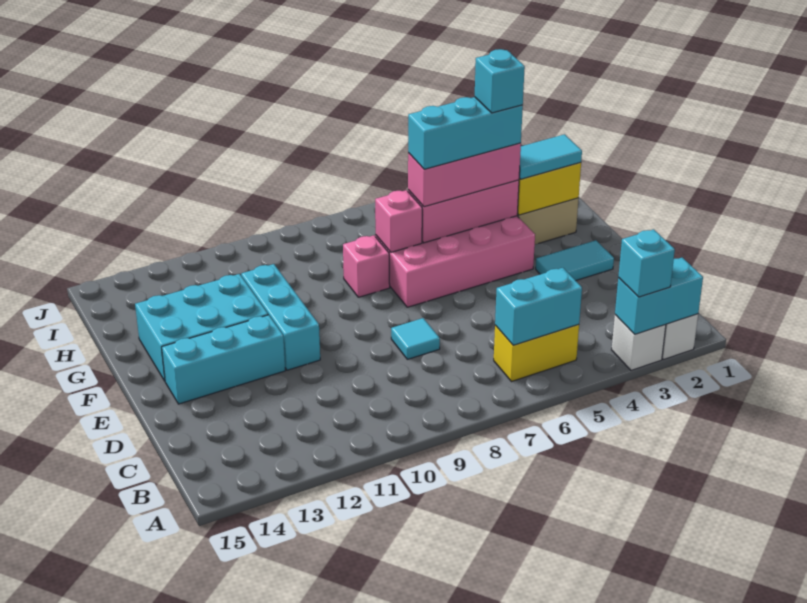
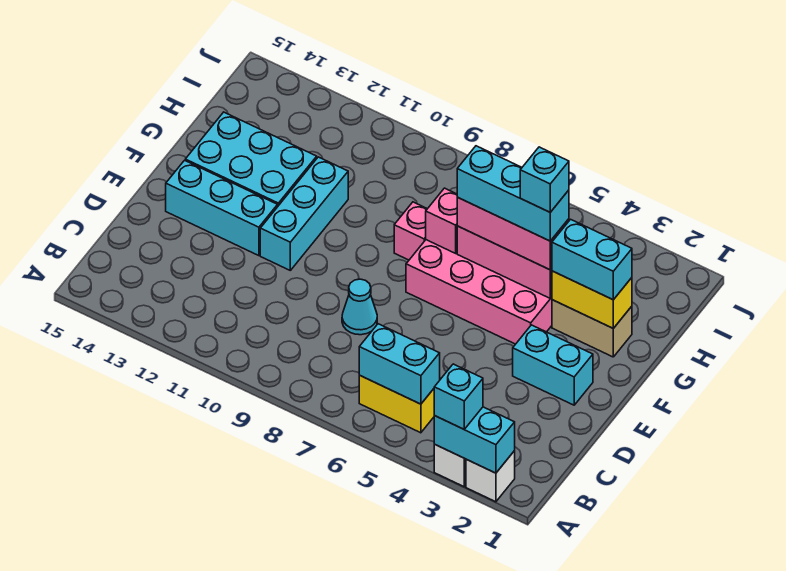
cyan 1x1 tile [391,318,440,359] -> cyan 1x1 cone [342,279,377,335]
cyan 1x2 tile [536,240,614,281] -> cyan 1x2 brick [513,325,593,405]
cyan 1x2 tile [519,134,582,179] -> cyan 1x2 brick [552,219,632,300]

